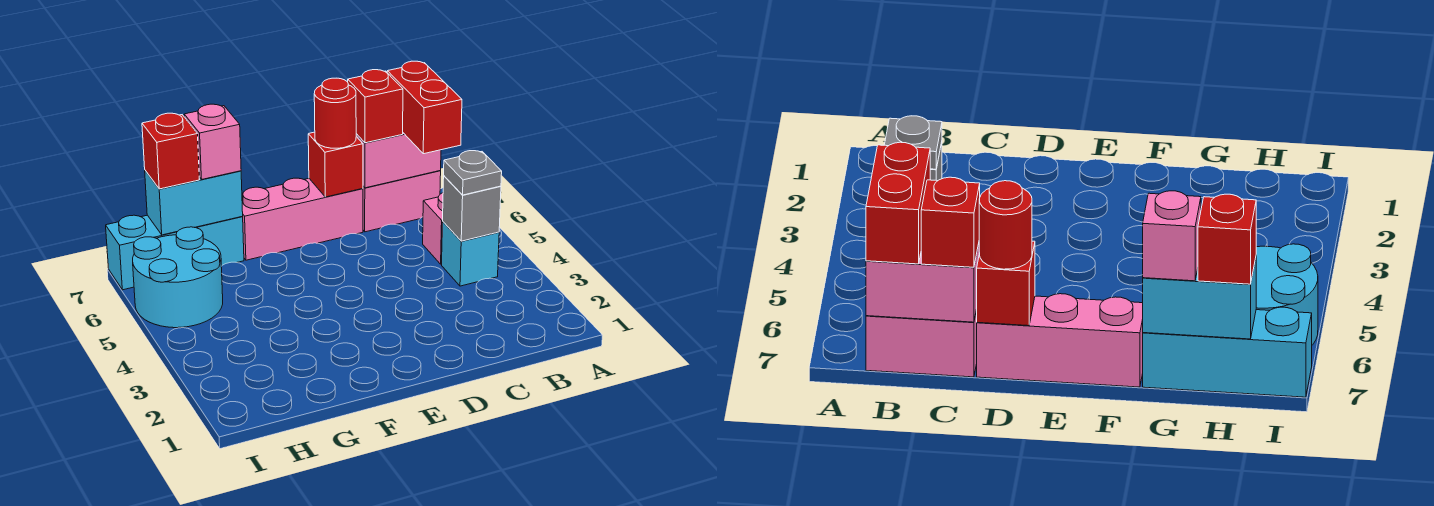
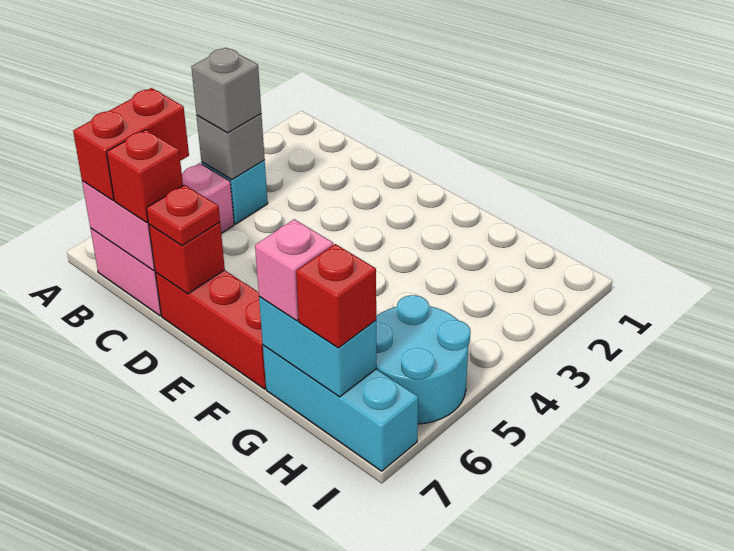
grey 1x1 plate [444,151,502,195] -> grey 1x1 brick [191,48,261,133]
pink 1x3 brick [242,178,363,260] -> red 1x3 brick [156,270,266,389]
red 1x1 round brick [314,78,356,148] -> red 1x1 plate [146,185,220,246]

